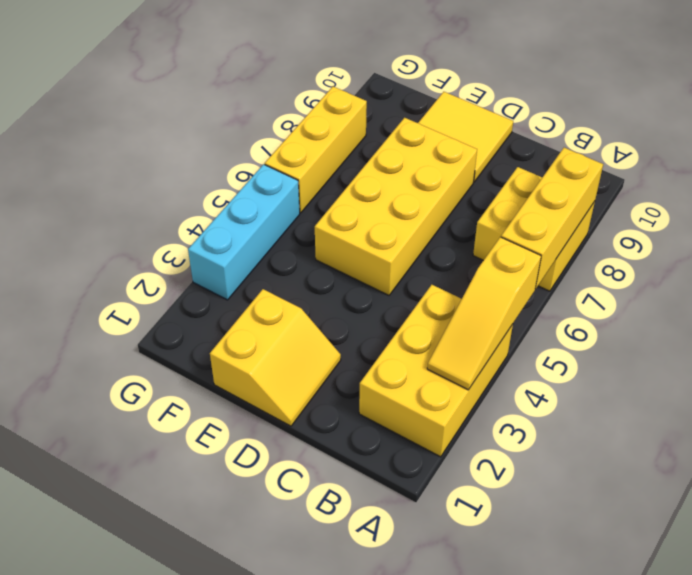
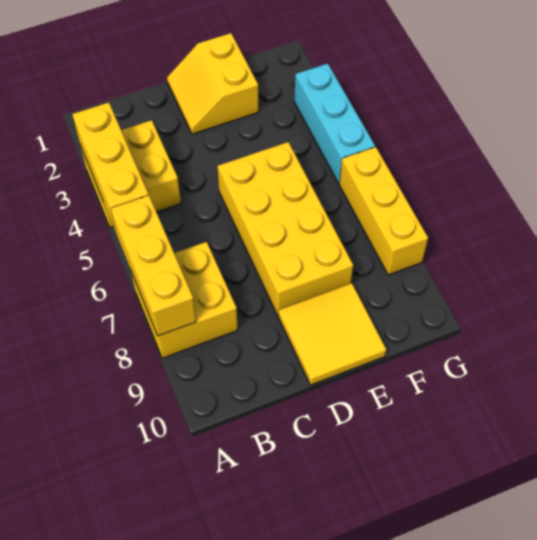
yellow 2x3 brick [359,285,513,457] -> yellow 2x2 brick [80,120,181,228]
yellow 1x3 slope [427,237,541,390] -> yellow 1x3 brick [72,102,149,232]

